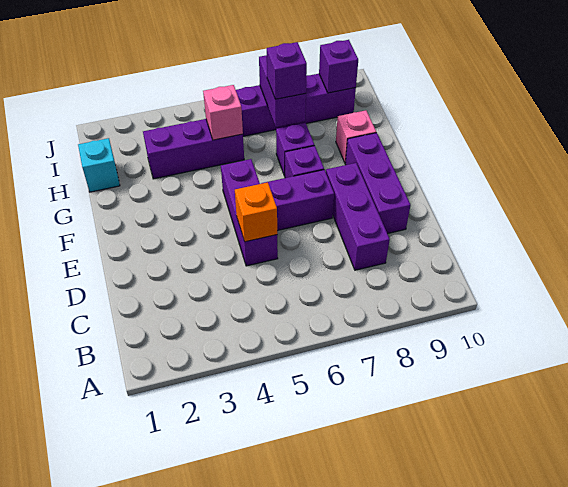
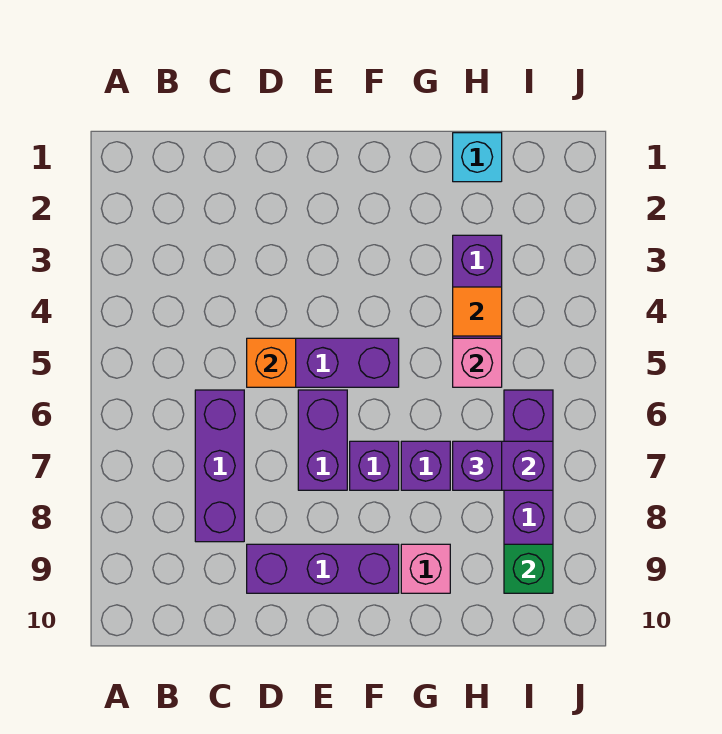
purple 1x3 brick [326,163,390,270] -> purple 1x3 brick turned to [195,390,244,542]
none -> orange 1x1 tile [453,287,502,336]
purple 1x1 brick [319,40,358,93] -> green 1x1 brick [504,544,553,593]

